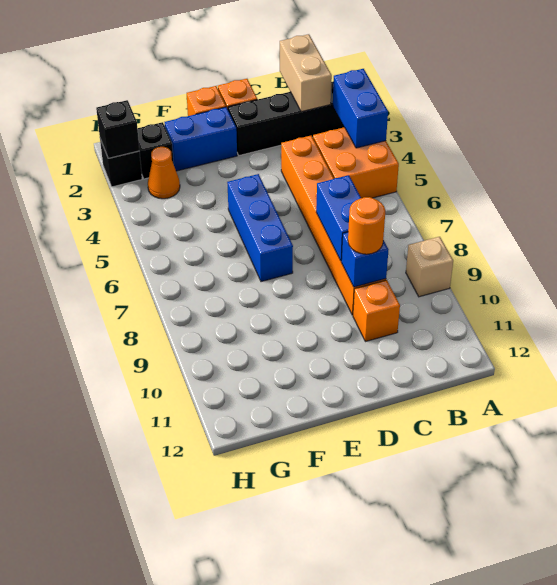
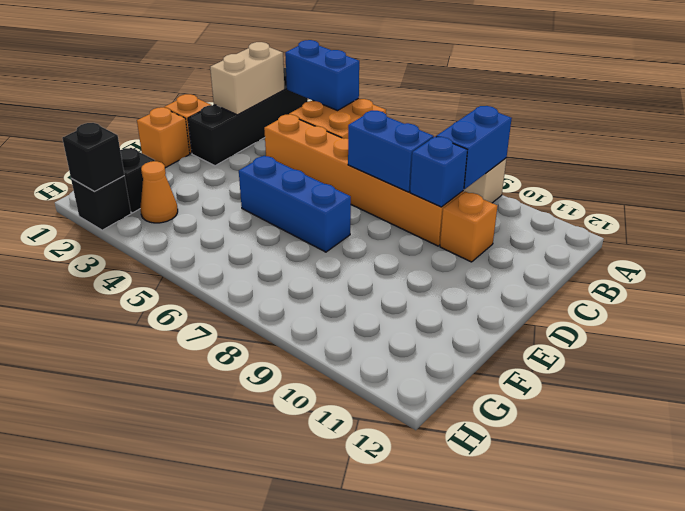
tan 1x2 brick [280,34,332,112] -> tan 1x2 brick turned to [210,42,285,115]
orange 1x1 round brick [348,197,385,254] -> none
blue 1x2 brick [165,107,237,171] -> blue 1x2 brick moved to [436,106,512,189]

